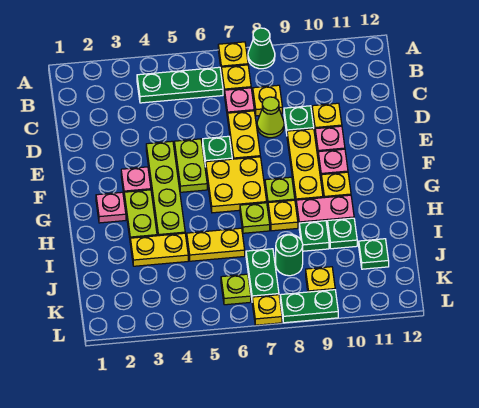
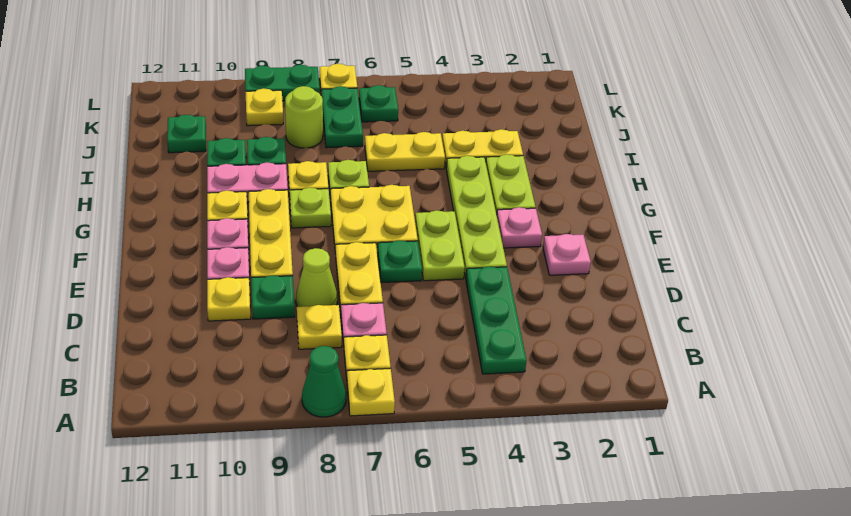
green 1x3 plate [137,67,223,103] -> green 1x3 plate turned to [466,266,527,374]
pink 1x1 plate [96,192,126,223] -> pink 1x1 plate moved to [543,234,591,275]
green 1x1 round brick [276,234,303,276] -> lime 1x1 round brick [285,86,323,148]
lime 1x1 plate [221,274,251,305] -> green 1x1 plate [359,85,398,122]

